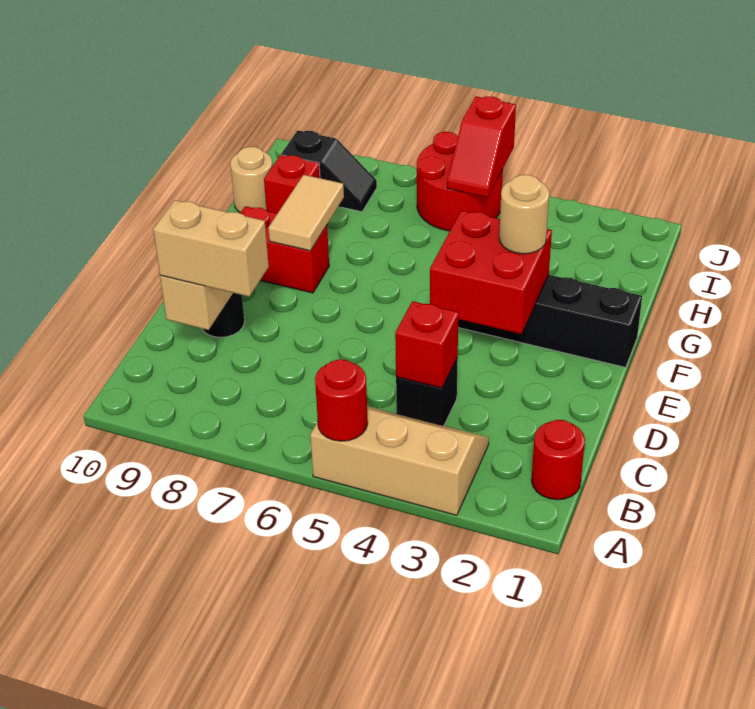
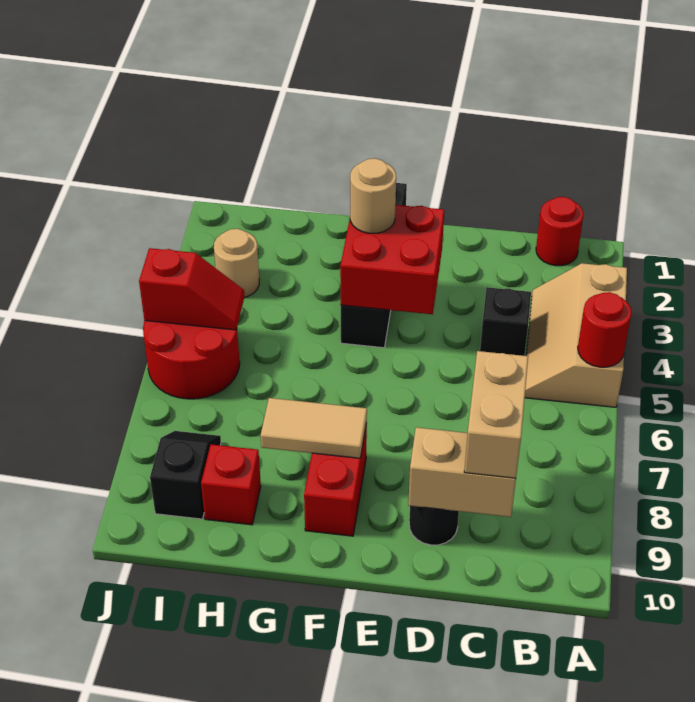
red 1x1 brick [395,301,459,388] -> none
tan 1x1 round brick [230,147,272,213] -> tan 1x1 round brick moved to [214,229,259,298]

